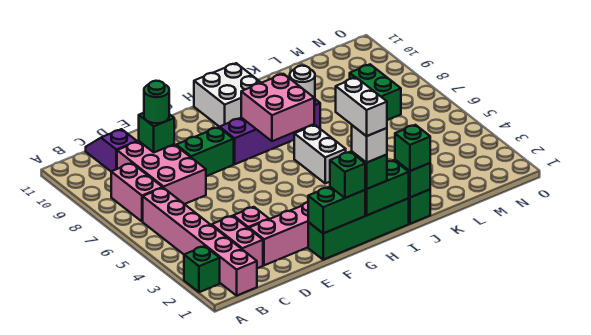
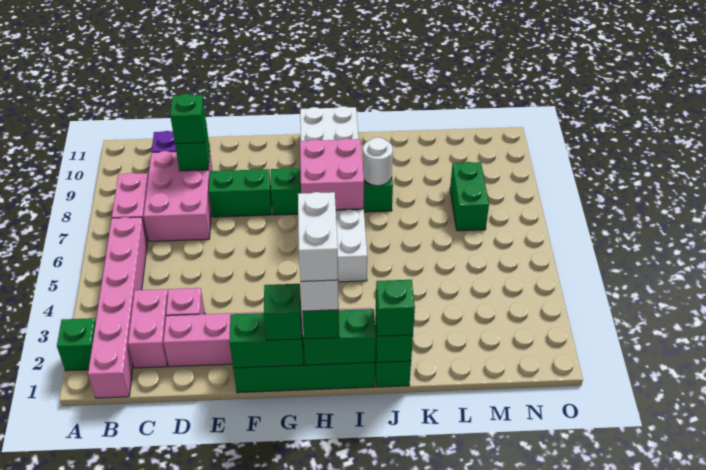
green 1x1 round brick [144,81,169,123] -> green 1x1 brick [170,94,206,144]
purple 1x4 brick [220,99,320,164] -> green 1x4 brick [271,168,393,215]

